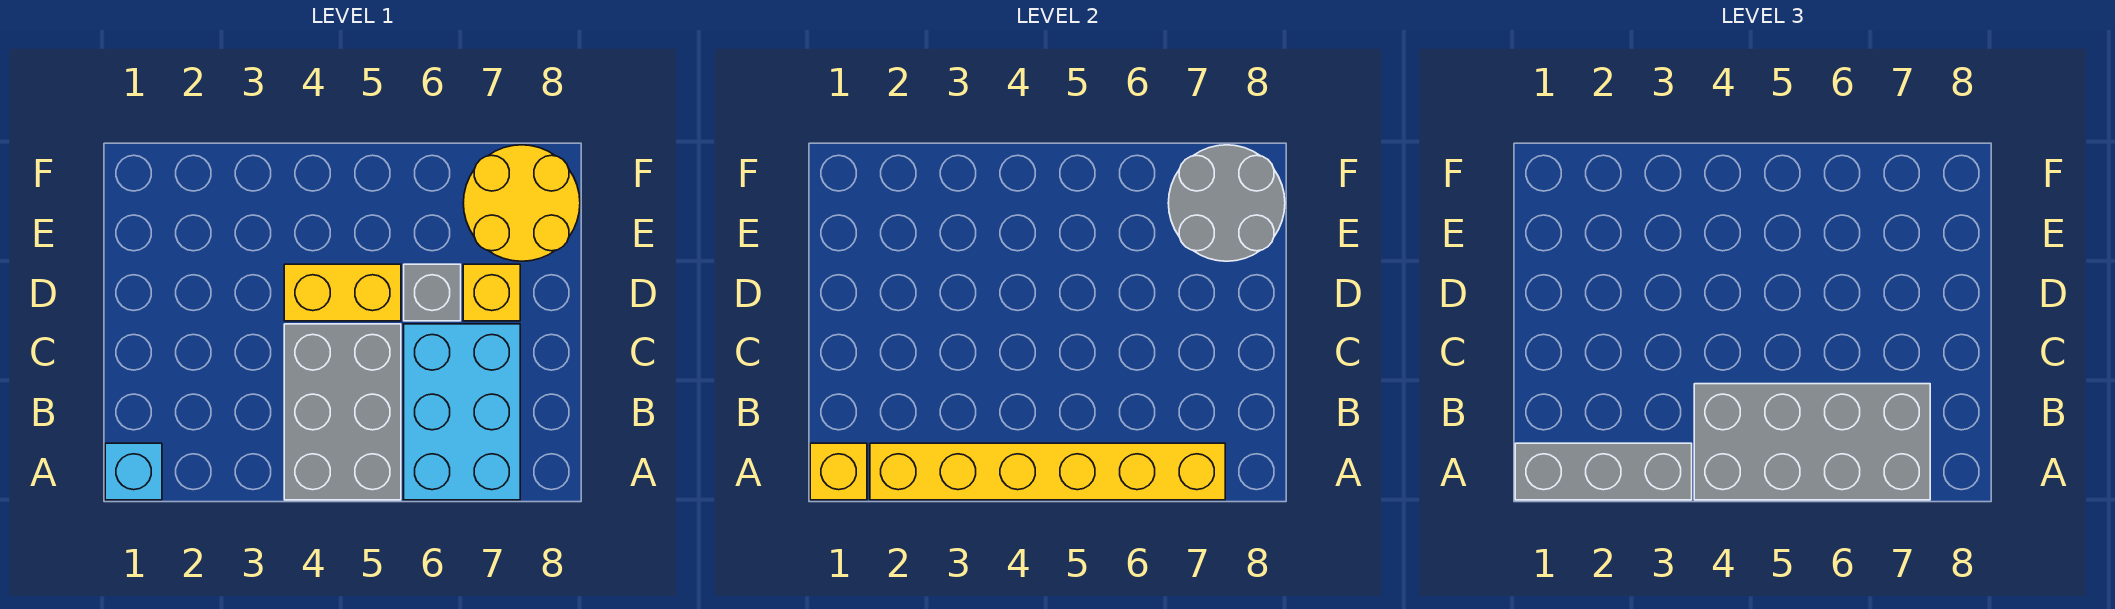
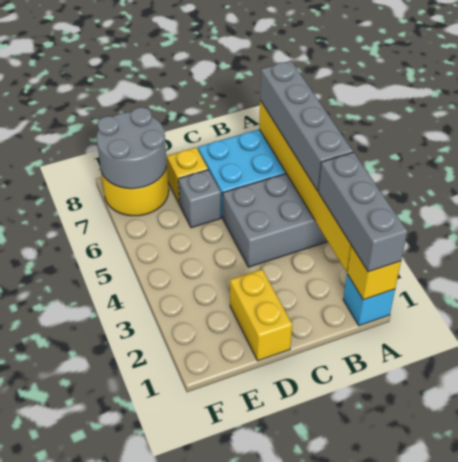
grey 2x4 brick [1694,384,1930,500] -> grey 1x4 brick [260,61,353,191]
yellow 1x2 brick [284,264,401,321] -> yellow 1x2 brick moved to [230,269,292,361]

